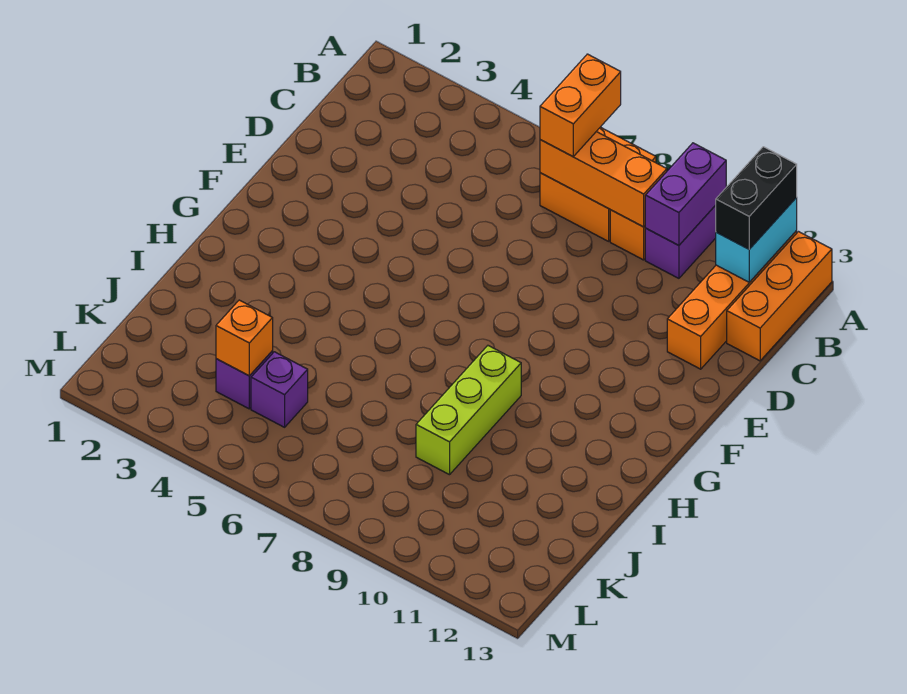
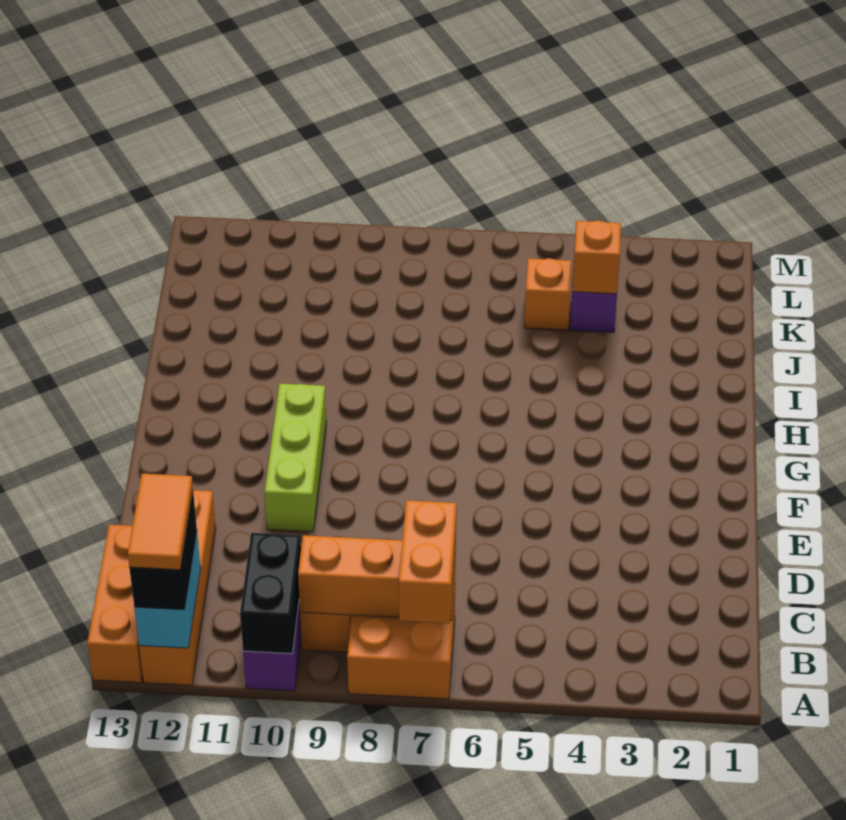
purple 1x2 brick [645,143,726,245] -> black 1x2 brick [240,533,301,654]
none -> orange 1x2 tile [128,474,193,570]
lime 1x3 brick [416,346,521,475] -> lime 1x3 brick moved to [265,384,326,532]
purple 1x1 brick [251,352,308,427] -> orange 1x1 brick [524,258,572,330]

